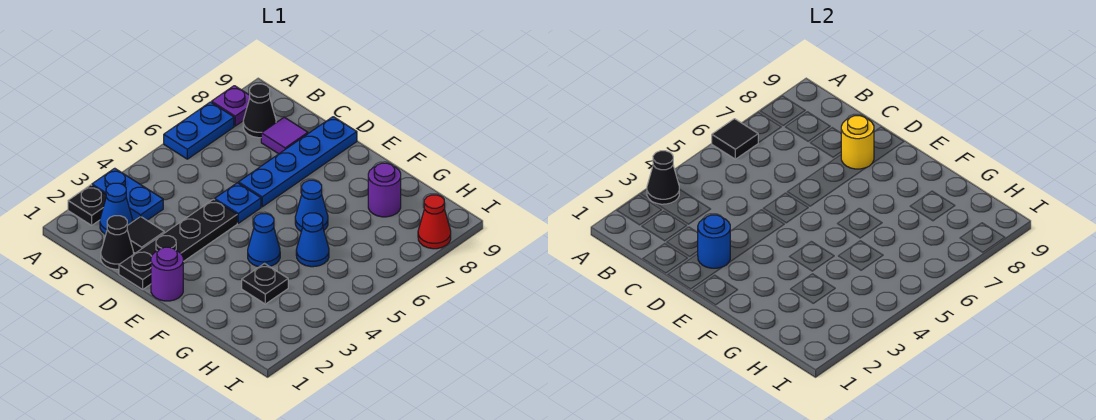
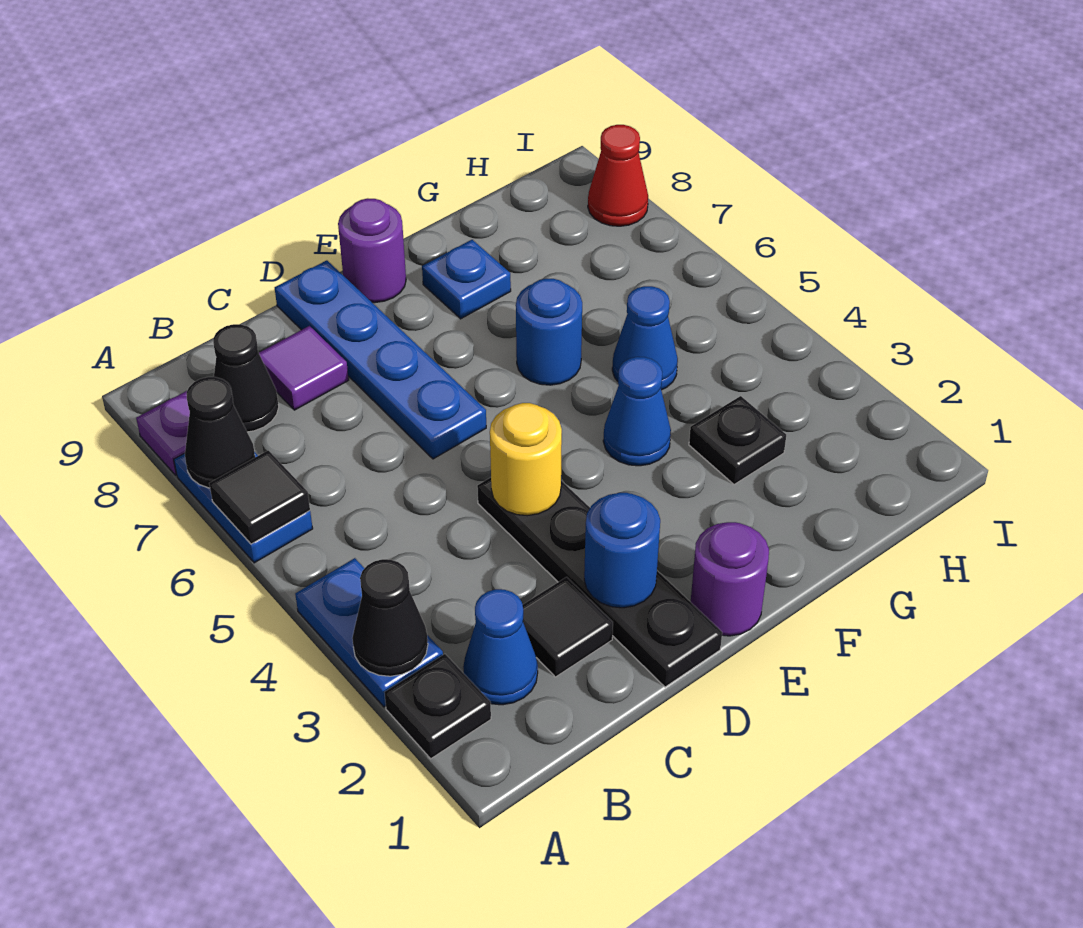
blue 1x2 plate [92,168,163,221] -> blue 1x2 plate turned to [295,558,443,707]
black 1x1 cone [101,216,134,269] -> black 1x1 cone moved to [185,377,255,488]
blue 1x1 plate [215,183,261,223] -> blue 1x1 plate moved to [422,240,511,319]
yellow 1x1 round brick [841,116,874,169] -> yellow 1x1 round brick moved to [490,403,562,516]
blue 1x1 cone [295,180,328,231] -> blue 1x1 round brick [516,279,582,385]
purple 1x1 round brick [368,163,401,217] -> purple 1x1 round brick moved to [338,198,406,303]

